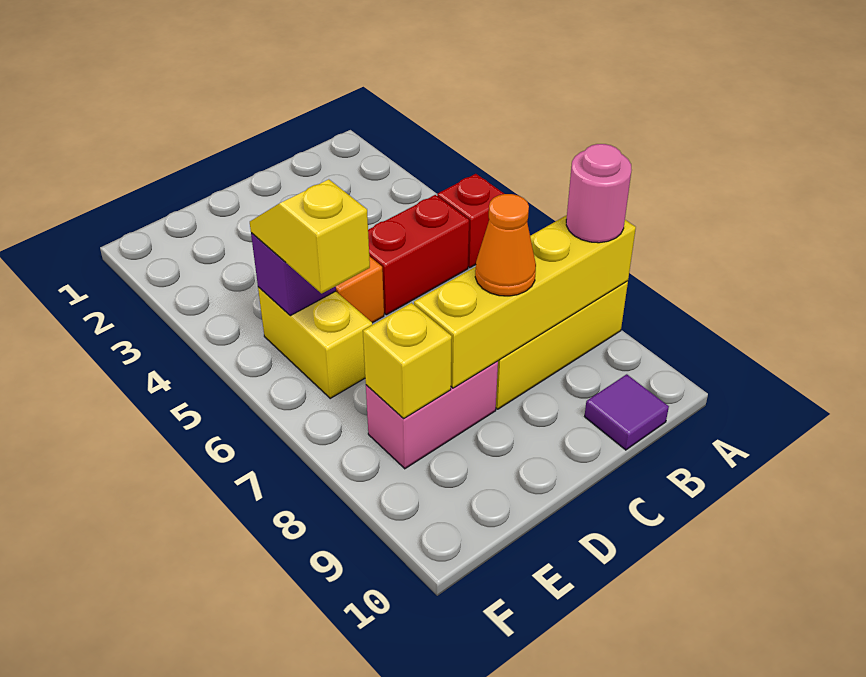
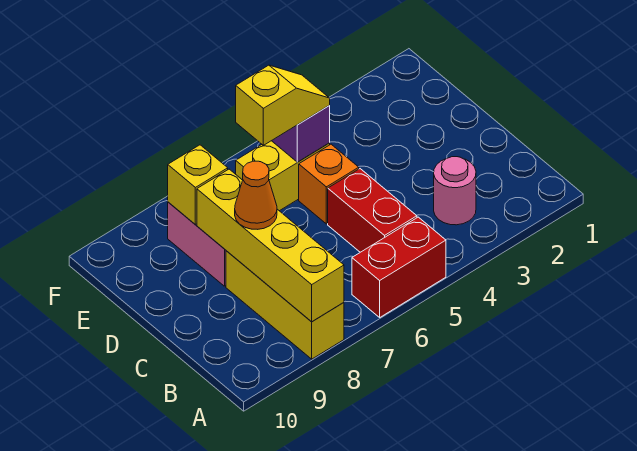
red 1x1 brick [437,174,504,268] -> red 1x2 brick [352,217,446,317]
pink 1x1 round brick [566,144,631,243] -> pink 1x1 round brick moved to [434,157,476,225]
purple 1x1 tile [585,374,669,450] -> none

